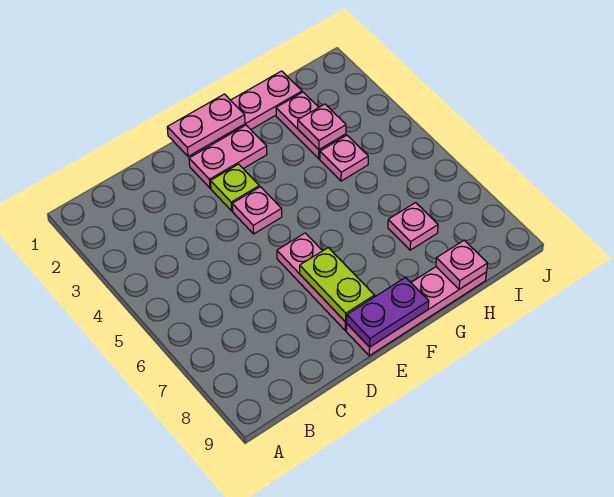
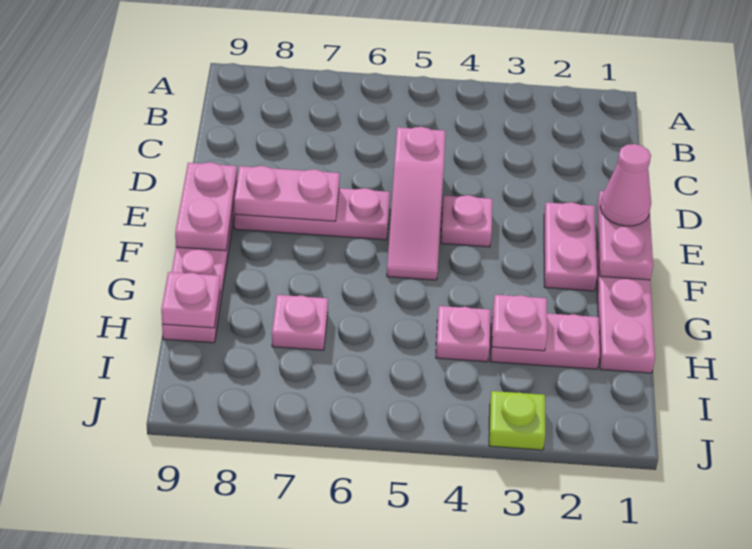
none -> pink 1x3 slope [387,127,445,280]
none -> pink 1x1 cone [600,144,651,226]
lime 1x1 plate [211,164,259,211] -> lime 1x1 plate moved to [489,391,545,450]
lime 1x2 plate [300,248,375,322] -> pink 1x2 plate [234,166,340,221]
purple 1x2 plate [346,278,429,347] -> pink 1x2 plate [175,162,237,251]

